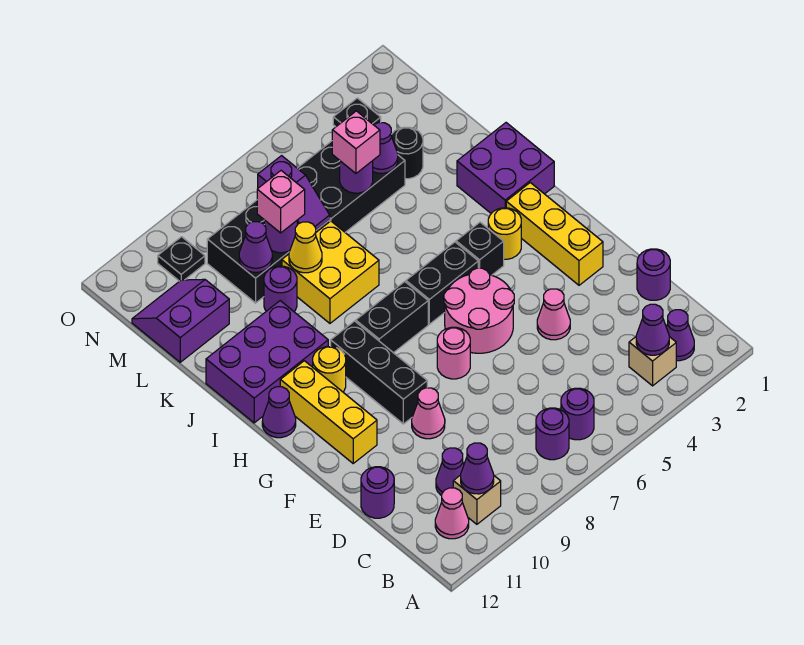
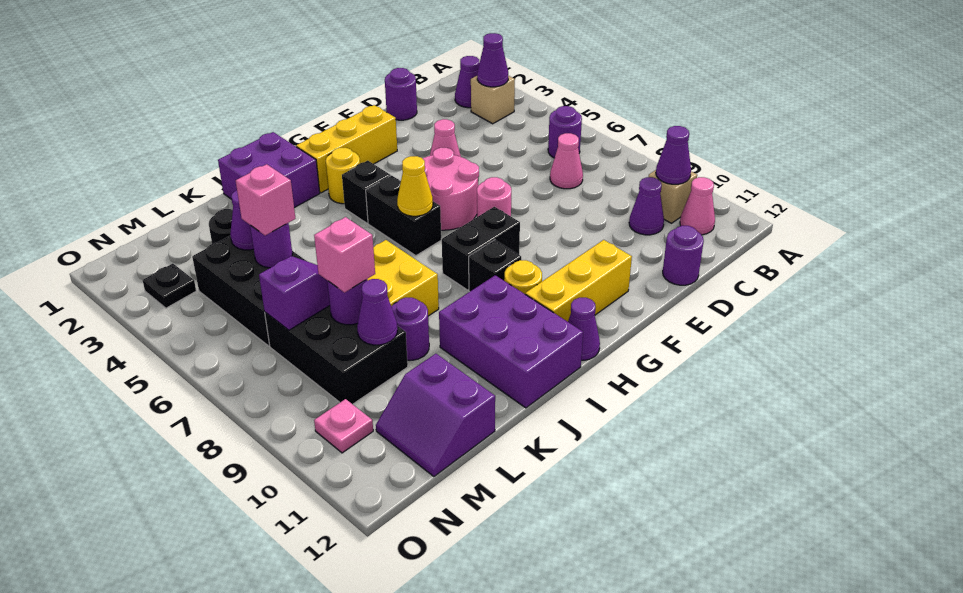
purple 1x1 round brick [536,408,569,460] -> none
pink 1x1 cone [412,388,445,439] -> pink 1x1 cone moved to [550,133,583,189]
black 1x3 brick [331,321,427,424] -> black 1x1 brick [469,240,521,292]
black 1x2 brick [356,282,428,353] -> black 1x2 brick turned to [442,207,520,290]
yellow 1x1 cone [289,222,322,273] -> yellow 1x1 cone moved to [397,156,433,216]
black 1x1 plate [158,237,205,281] -> pink 1x1 plate [314,399,373,453]

